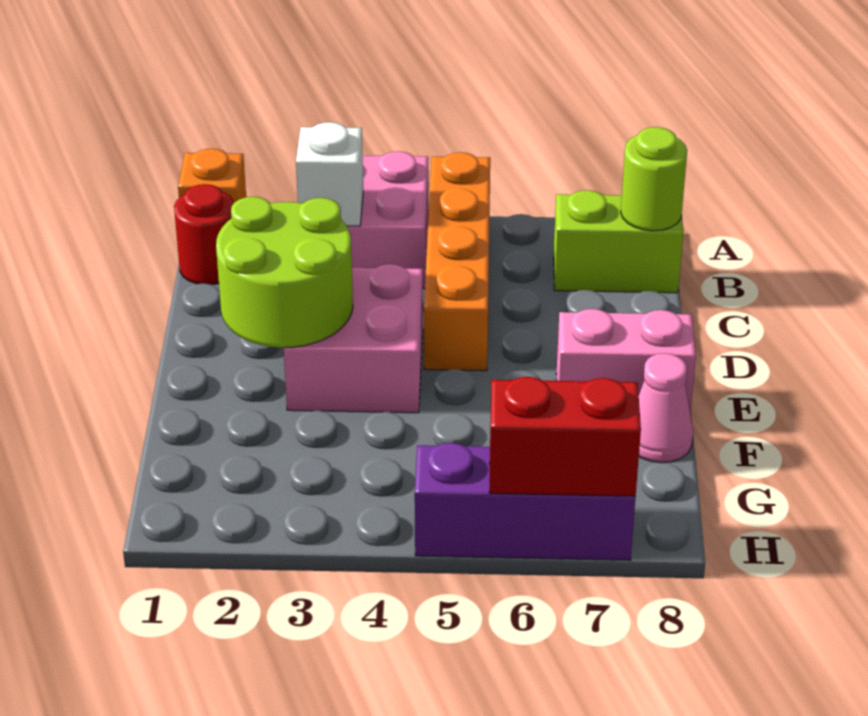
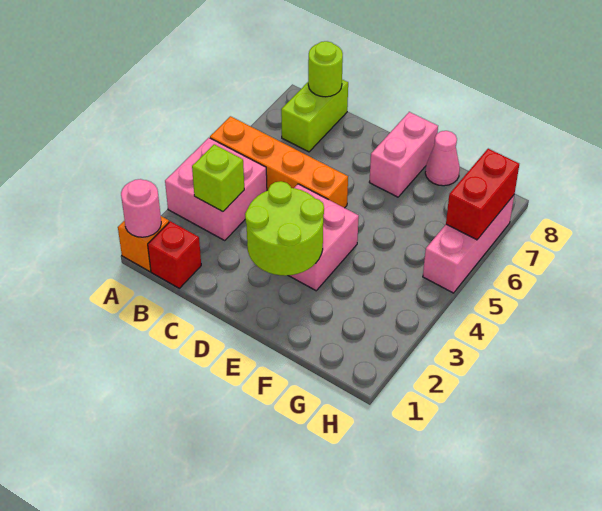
none -> pink 1x1 round brick [121,179,161,237]
red 1x1 round brick [174,184,234,284] -> red 1x1 brick [148,221,201,288]
white 1x1 brick [296,122,363,226] -> lime 1x1 brick [192,144,244,212]
purple 1x3 brick [415,443,636,560] -> pink 1x3 brick [423,195,514,293]

